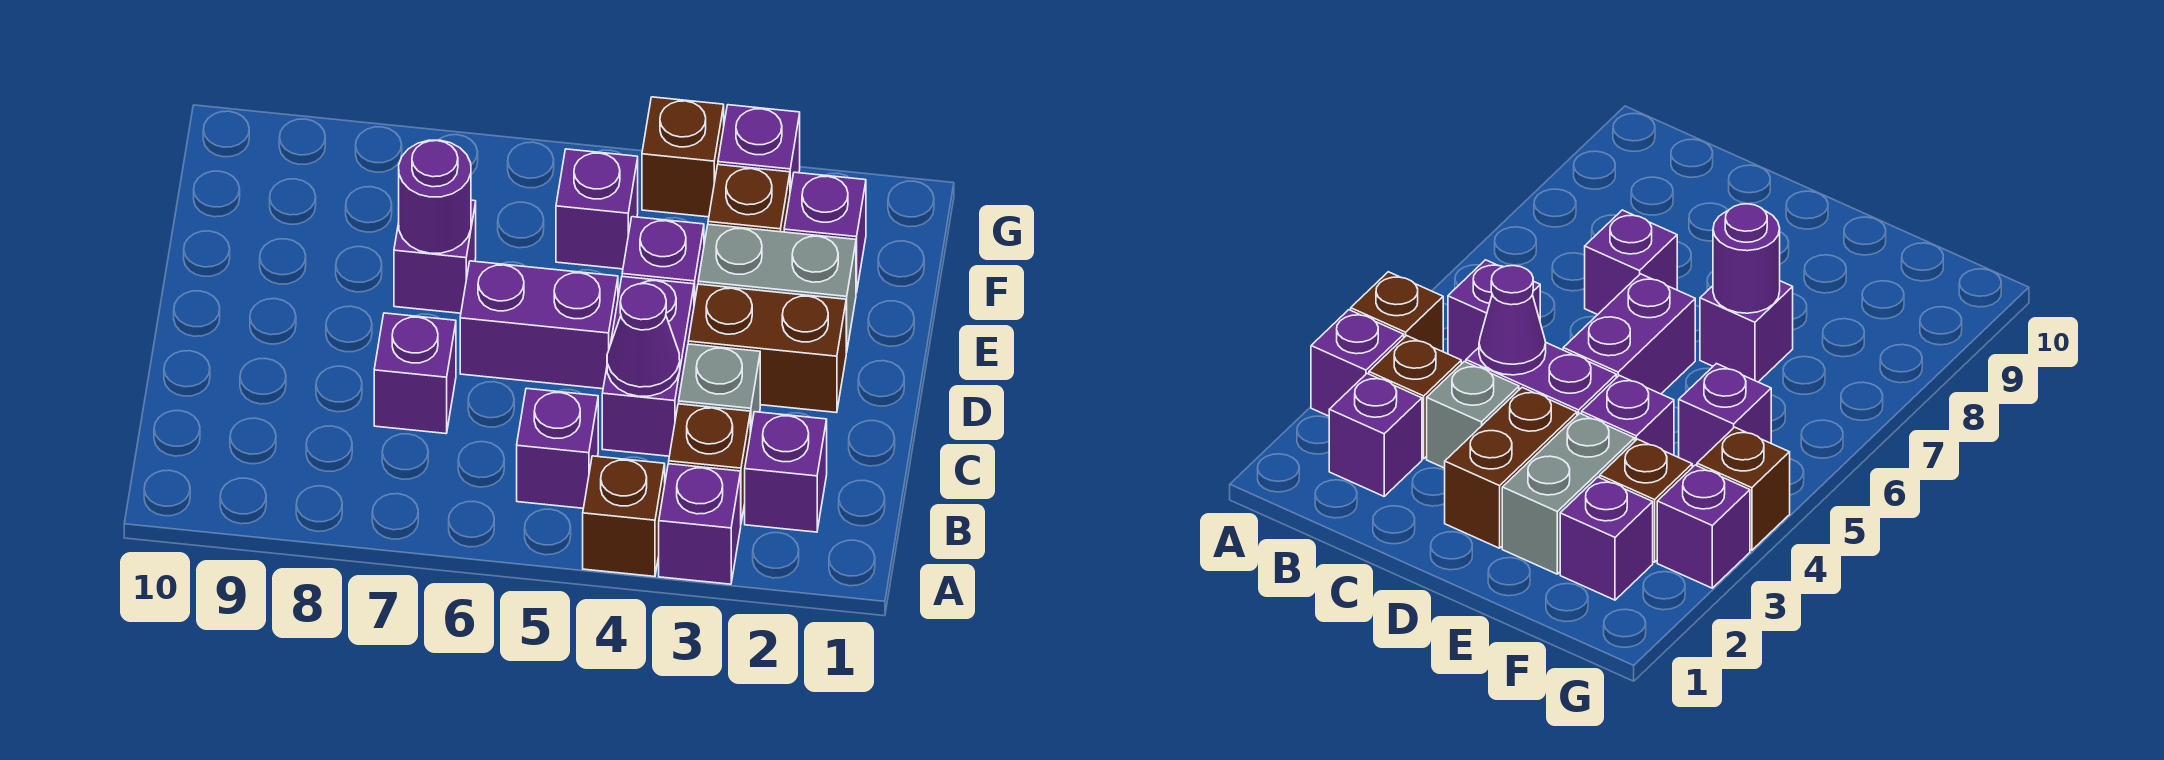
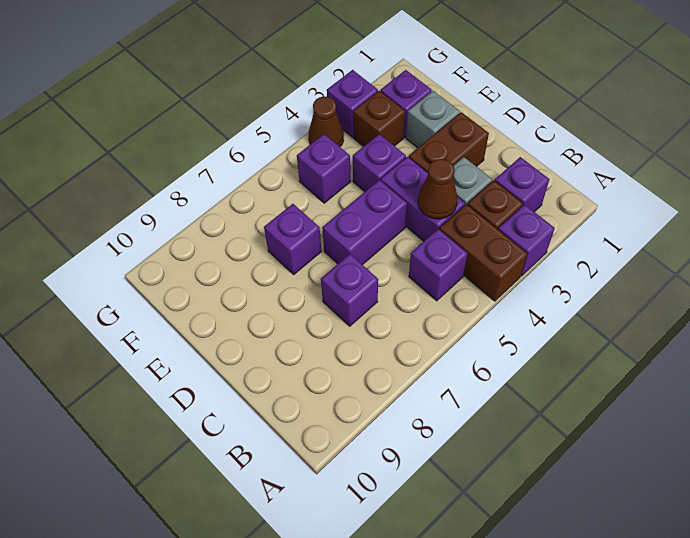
brown 1x1 brick [583,456,665,577] -> brown 1x2 brick [439,204,527,301]
purple 1x1 cone [607,284,680,396] -> brown 1x1 cone [418,159,457,219]
grey 1x2 brick [698,224,856,352] -> grey 1x1 brick [406,91,460,148]
purple 1x1 round brick [399,140,471,253] -> none
brown 1x1 brick [642,97,724,217] -> brown 1x1 cone [309,97,344,147]

